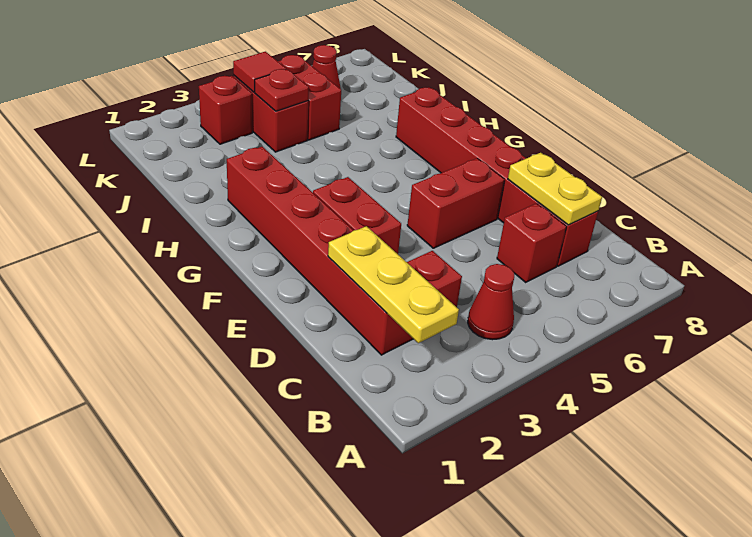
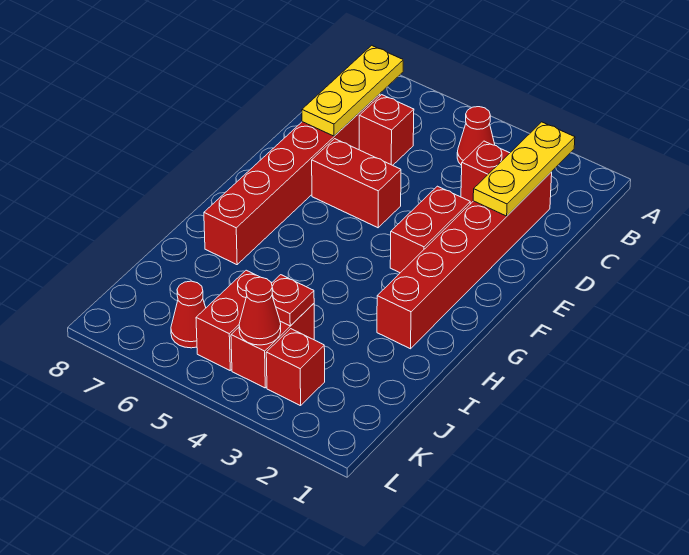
yellow 1x2 plate [508,153,602,225] -> yellow 1x3 plate [302,45,403,136]
red 1x1 tile [233,52,286,92] -> red 1x1 cone [239,277,281,345]

